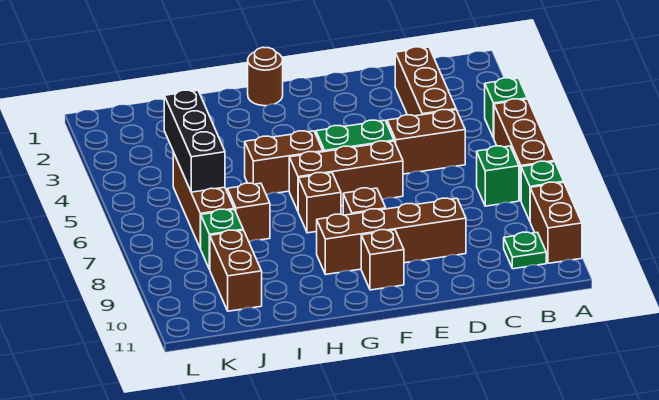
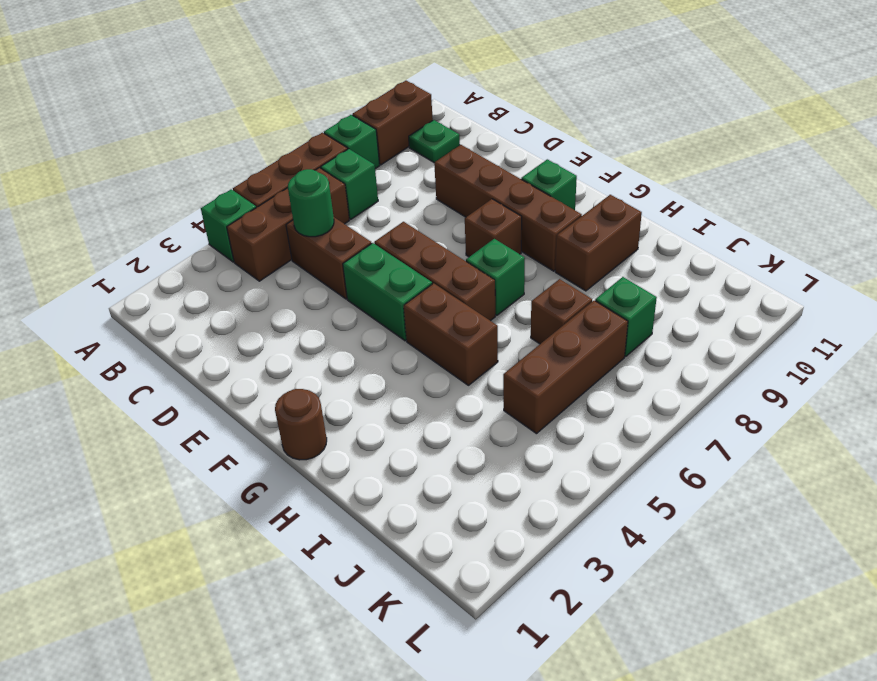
brown 1x3 brick [395,47,456,116] -> brown 1x3 brick moved to [227,168,349,281]
none -> green 1x1 round brick [288,169,334,237]
brown 1x1 brick [361,230,404,290] -> green 1x1 brick [521,159,577,210]
brown 1x1 brick [298,173,341,233] -> green 1x1 brick [466,239,525,315]
black 1x3 brick [164,90,225,192] -> none
brown 1x2 brick [210,230,262,311] -> brown 1x2 brick moved to [555,195,642,291]

